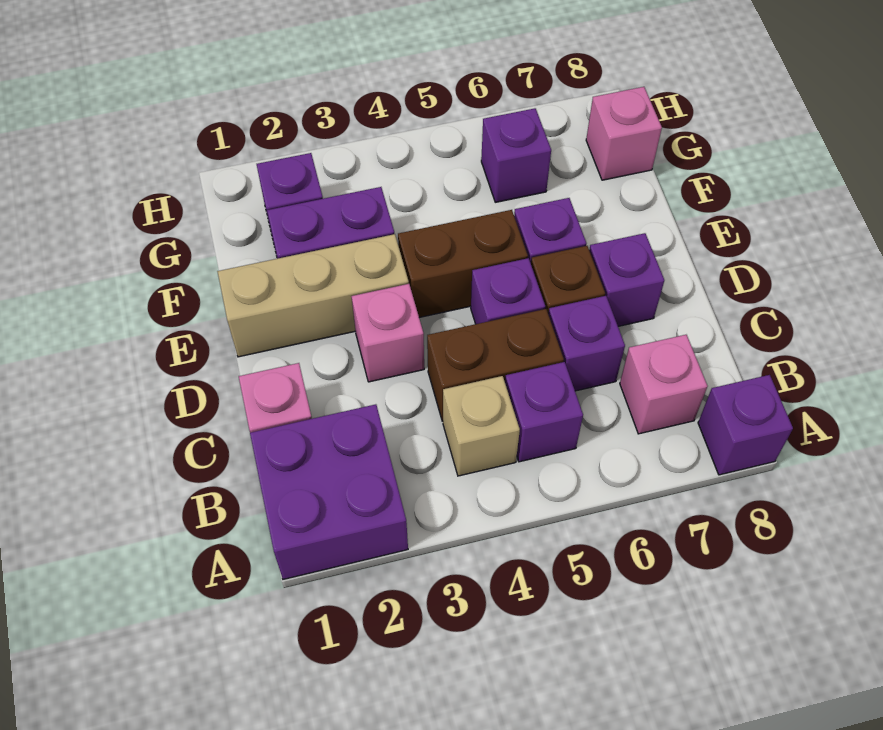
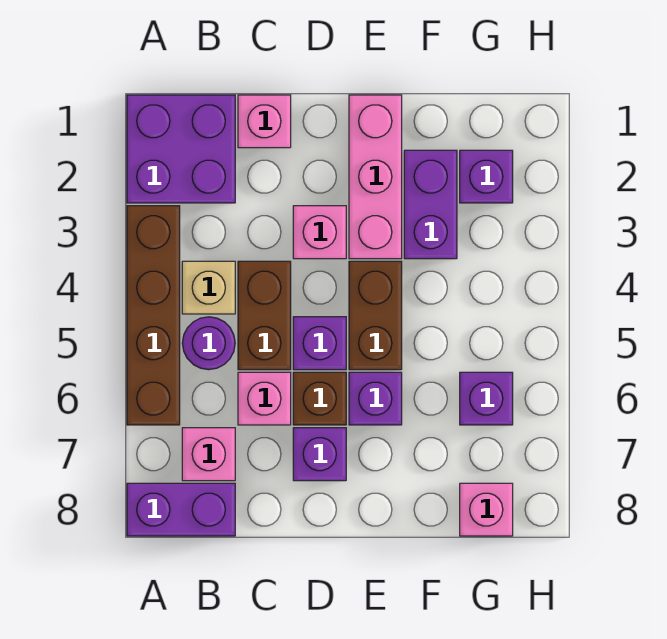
none -> brown 1x4 brick [127,206,180,425]
purple 1x1 brick [698,375,793,475] -> purple 1x2 brick [127,483,235,536]
purple 1x1 brick [505,362,583,462] -> purple 1x1 round brick [182,317,235,370]
purple 1x1 brick [548,296,625,391] -> pink 1x1 brick [238,372,291,425]
tan 1x3 brick [217,234,409,357] -> pink 1x3 brick [349,95,402,259]

